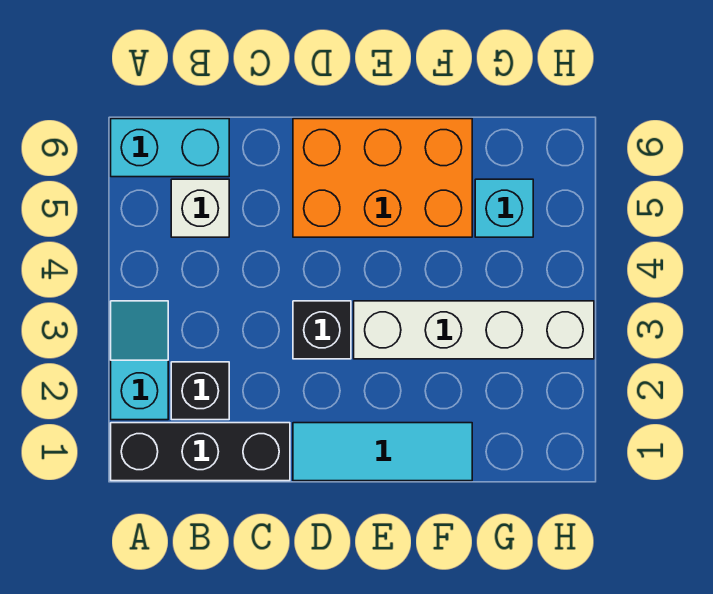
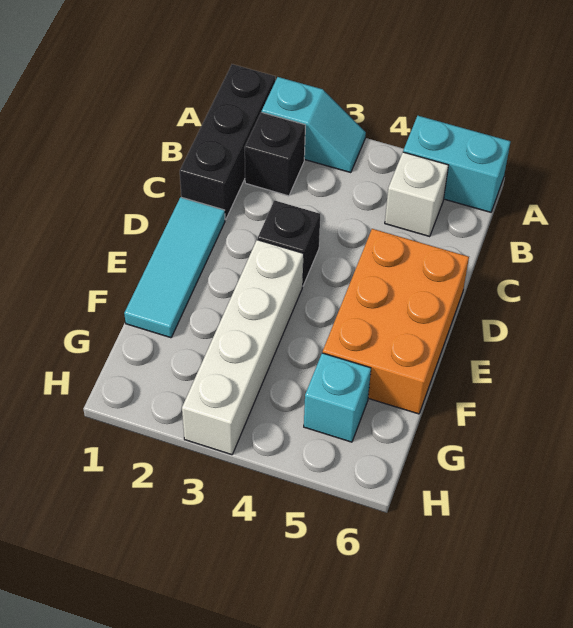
cyan 1x2 brick [111,119,229,177] -> cyan 1x2 brick turned to [403,116,511,212]

